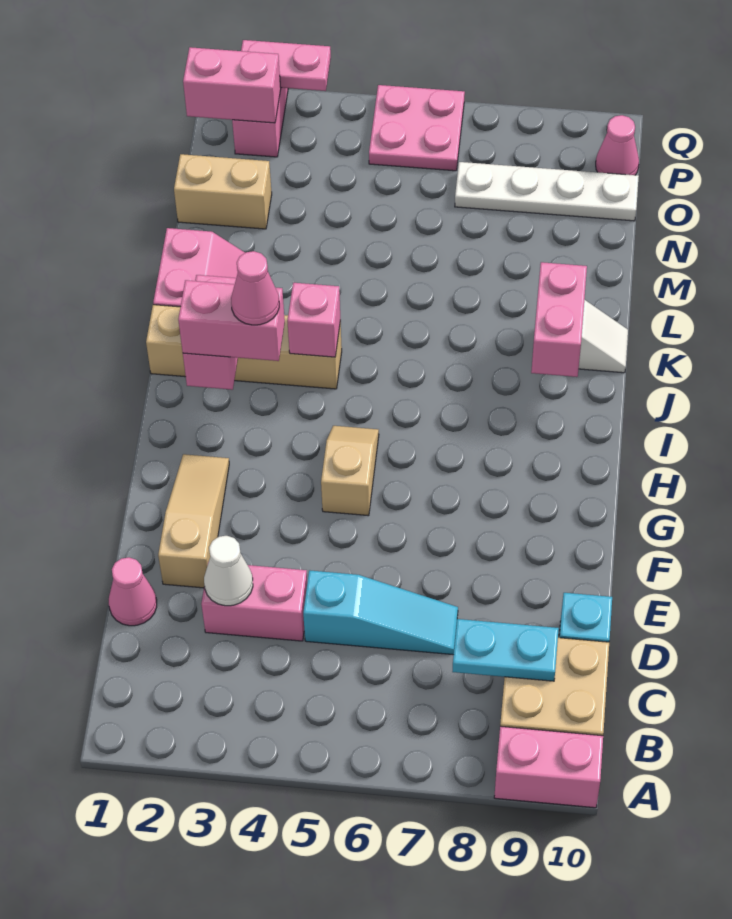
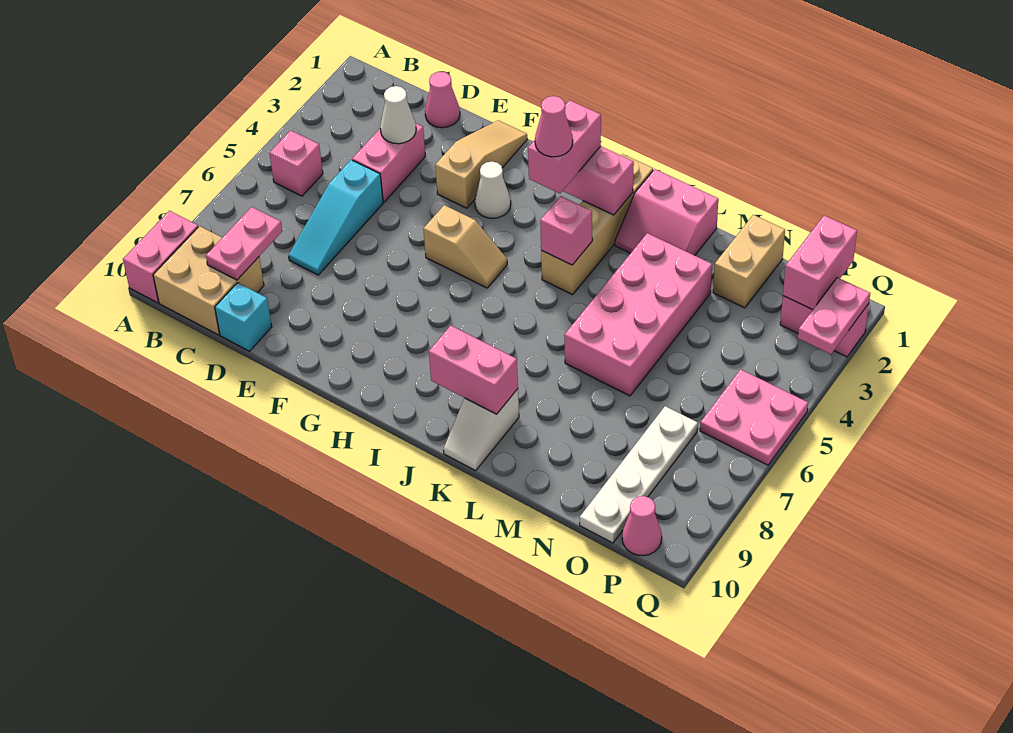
none -> pink 1x1 brick [269,130,323,196]
cyan 1x2 plate [452,619,559,681] -> pink 1x2 plate [206,207,282,280]
tan 1x3 slope [158,454,229,588] -> tan 1x3 slope turned to [435,120,527,208]
none -> white 1x1 cone [475,161,511,218]
none -> pink 2x4 brick [564,233,712,396]

